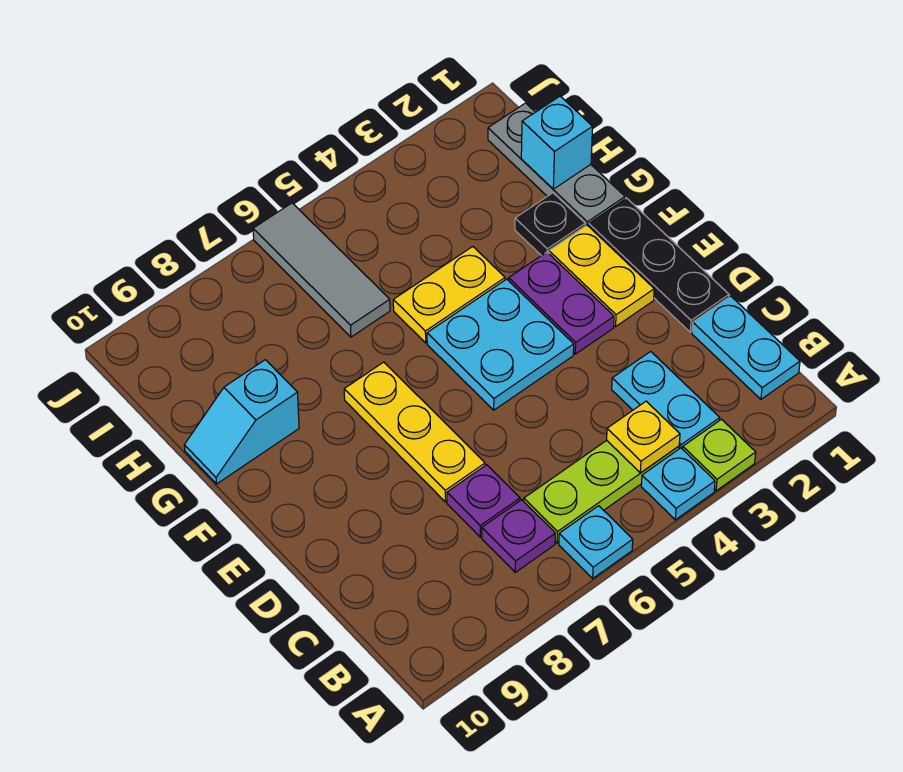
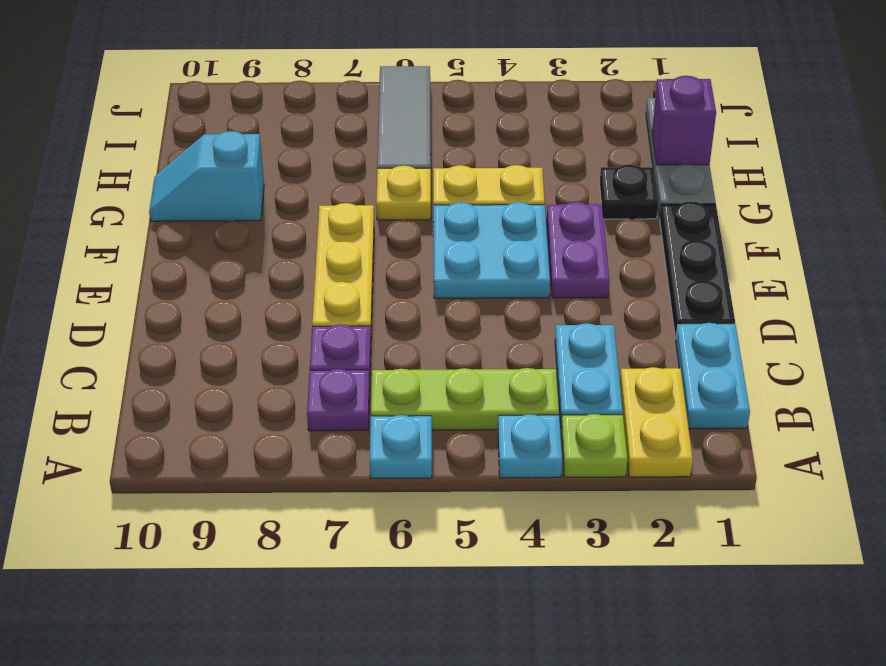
yellow 1x1 plate [607,401,680,473] -> yellow 1x1 plate moved to [376,166,431,220]
yellow 1x2 plate [549,225,654,326] -> yellow 1x2 plate moved to [620,367,693,477]
cyan 1x1 brick [521,96,593,189] -> purple 1x1 brick [652,76,716,165]

